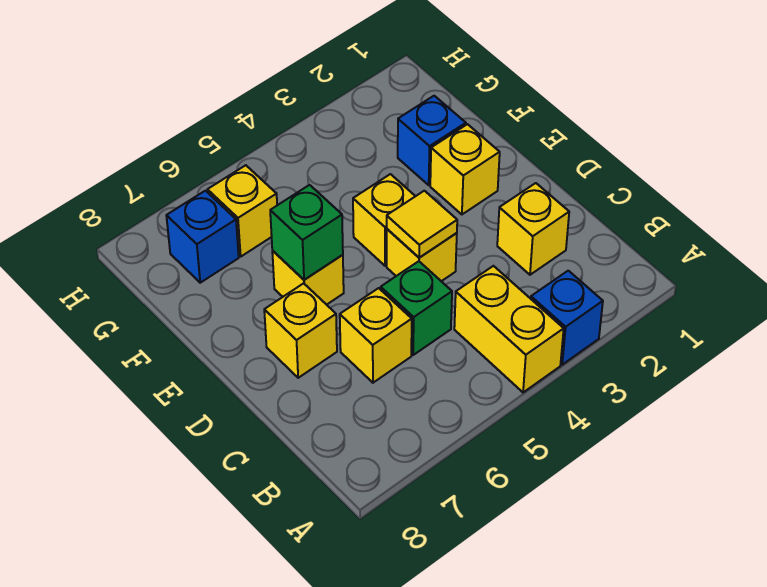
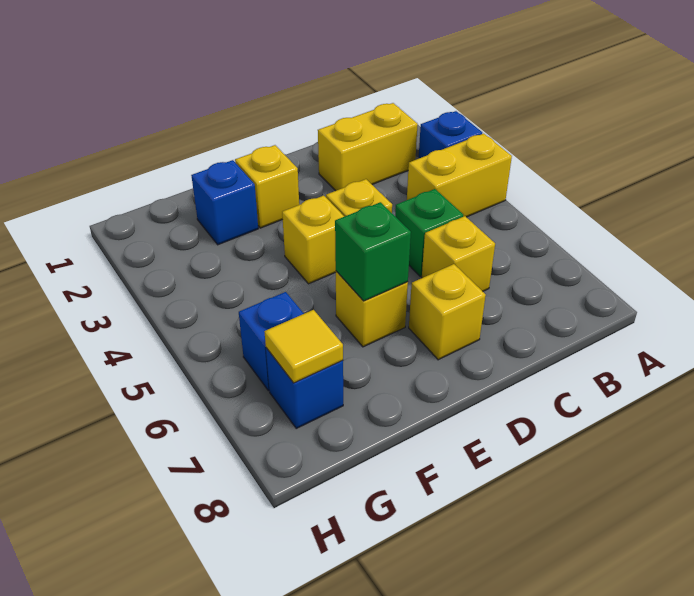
yellow 1x1 brick [497,183,569,275] -> yellow 1x2 brick [318,103,418,191]
yellow 1x1 tile [387,191,457,258] -> yellow 1x1 tile moved to [264,310,343,383]
yellow 1x1 brick [208,165,277,256] -> blue 1x1 brick [239,292,304,391]

